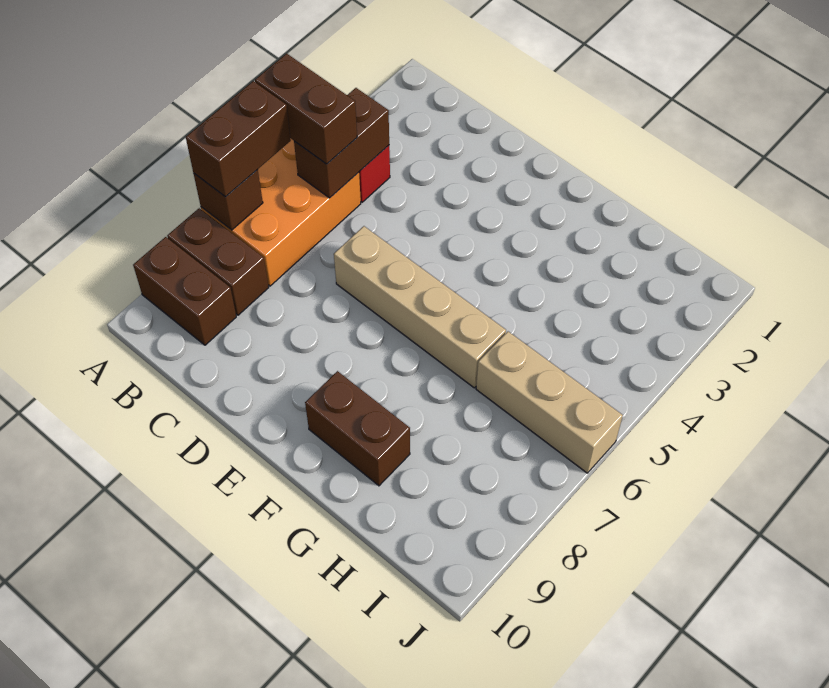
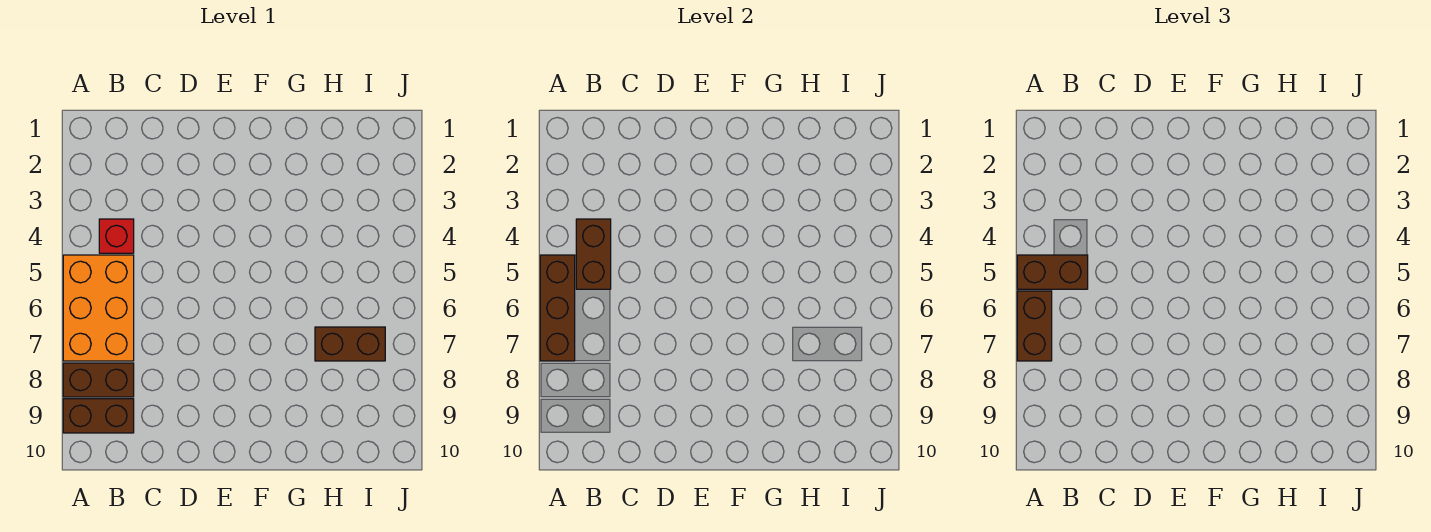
brown 1x1 brick [193,170,263,230] -> brown 1x3 brick [540,255,575,361]
tan 1x4 brick [334,226,506,388] -> none
brown 1x2 brick [305,371,410,486] -> brown 1x2 brick moved to [315,327,385,361]
tan 1x3 brick [476,332,623,473] -> none

